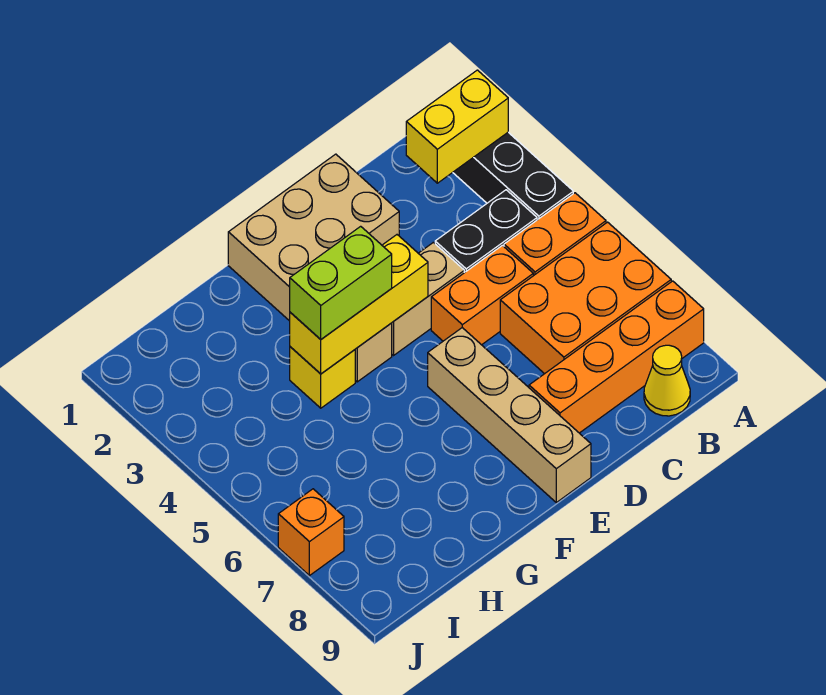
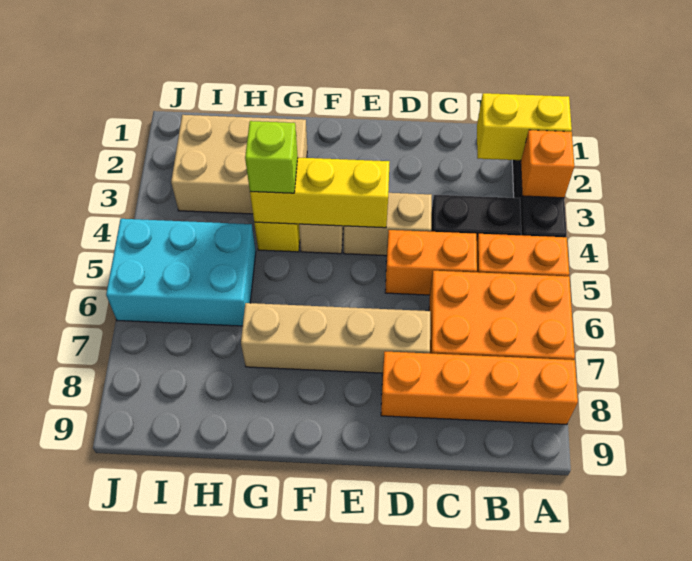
yellow 1x1 cone [644,345,690,416] -> none
tan 2x3 brick [228,154,399,321] -> tan 2x3 brick moved to [171,115,307,214]
tan 1x4 brick [428,328,591,502] -> tan 1x4 brick turned to [241,303,430,373]
lime 1x2 brick [290,226,392,339] -> lime 1x1 brick [245,121,298,193]
none -> cyan 2x3 brick [106,219,256,326]
orange 1x1 brick [278,489,344,576] -> orange 1x1 brick moved to [521,130,574,198]

